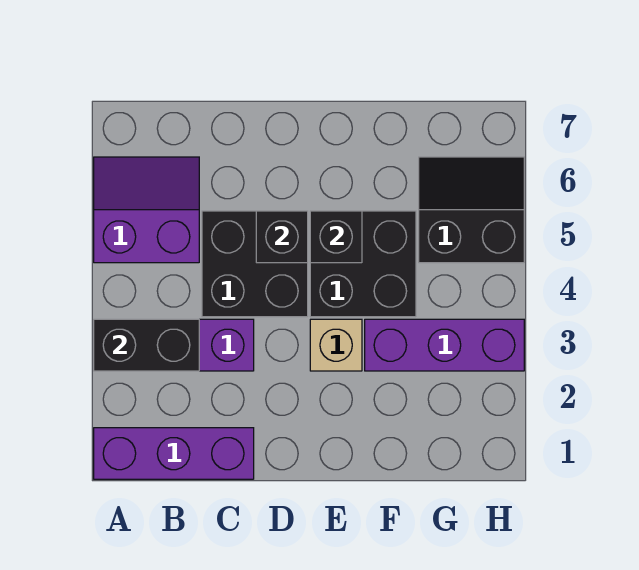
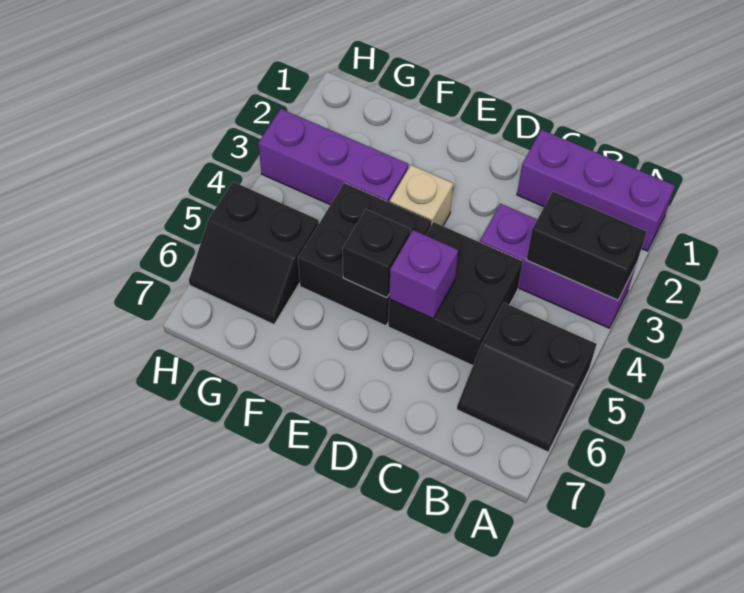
purple 2x2 slope [94,157,199,263] -> black 2x2 slope [457,303,597,452]
black 1x1 brick [256,211,308,263] -> purple 1x1 brick [389,230,458,319]

